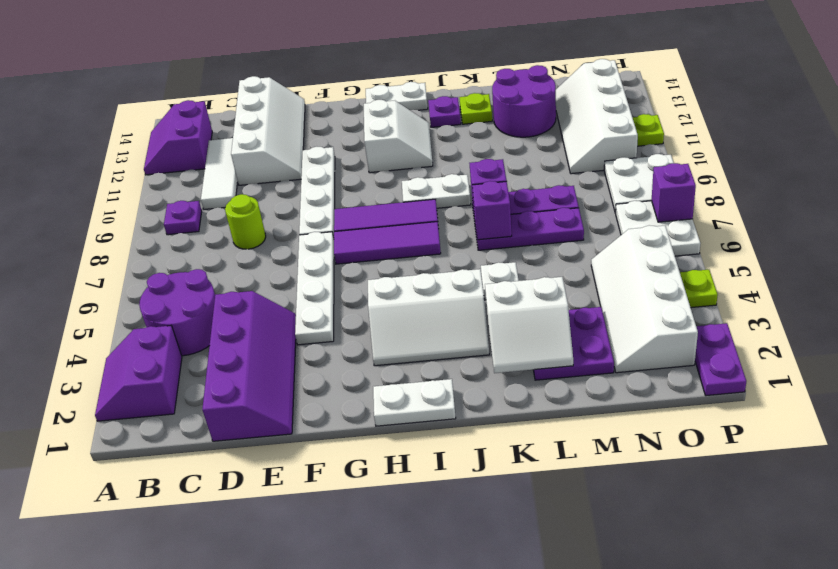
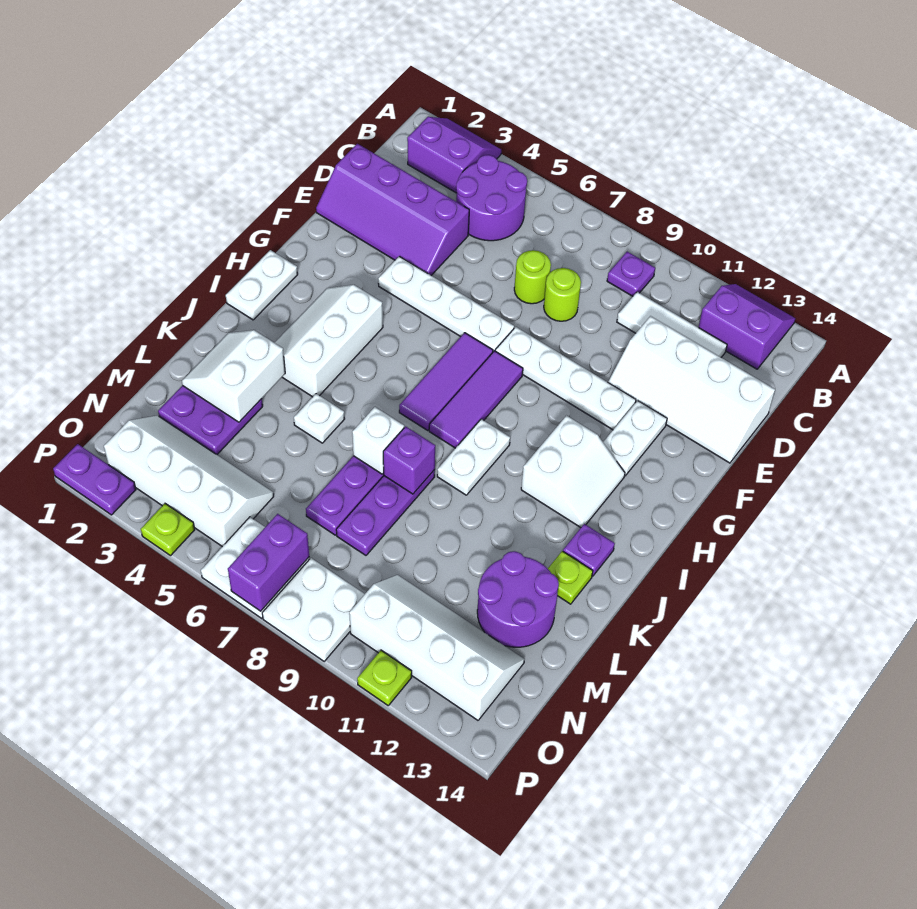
none -> lime 1x1 round brick [514,250,551,304]
white 2x2 slope [364,100,433,173] -> white 2x2 slope turned to [521,416,625,528]
white 1x2 plate [366,82,428,110] -> white 1x2 plate moved to [603,401,667,476]
purple 1x1 brick [472,181,512,240] -> white 1x1 brick [352,407,404,474]
purple 1x1 brick [652,163,696,222] -> purple 1x2 brick [228,514,309,611]

